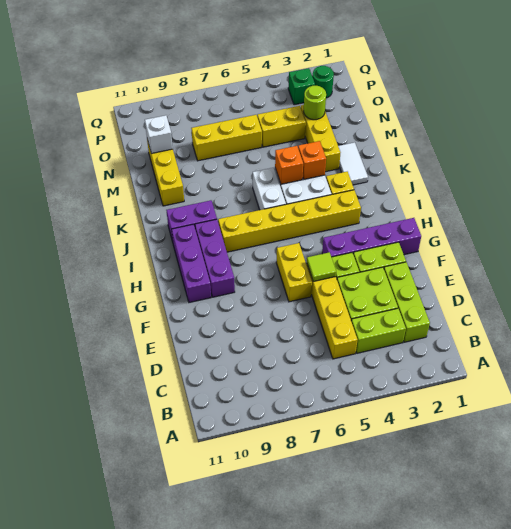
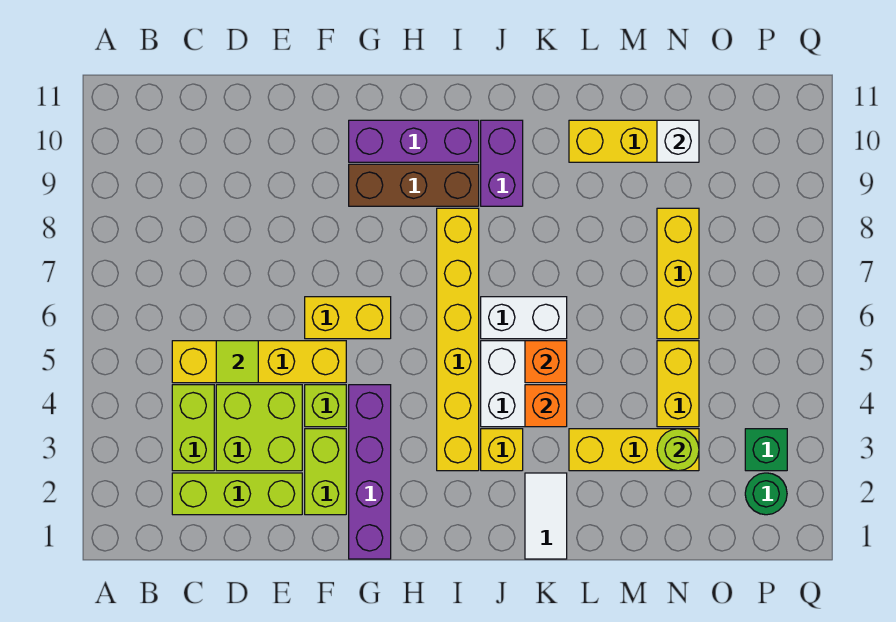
lime 1x1 tile [307,252,336,282] -> lime 1x1 tile moved to [216,341,258,383]
purple 1x3 brick [195,219,235,297] -> brown 1x3 brick [349,164,479,206]
white 1x2 tile [338,142,368,185] -> white 1x2 tile turned to [525,473,567,559]

